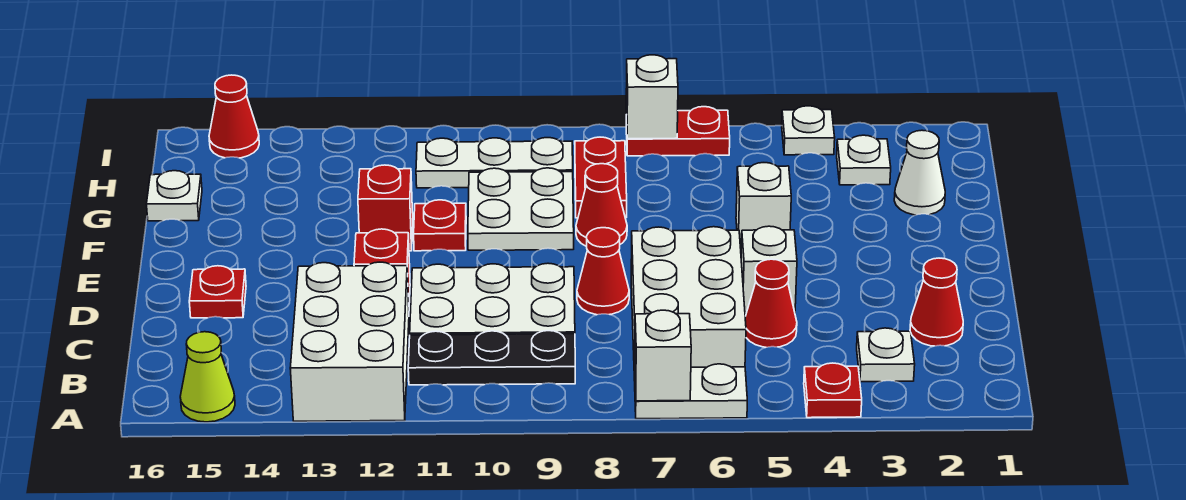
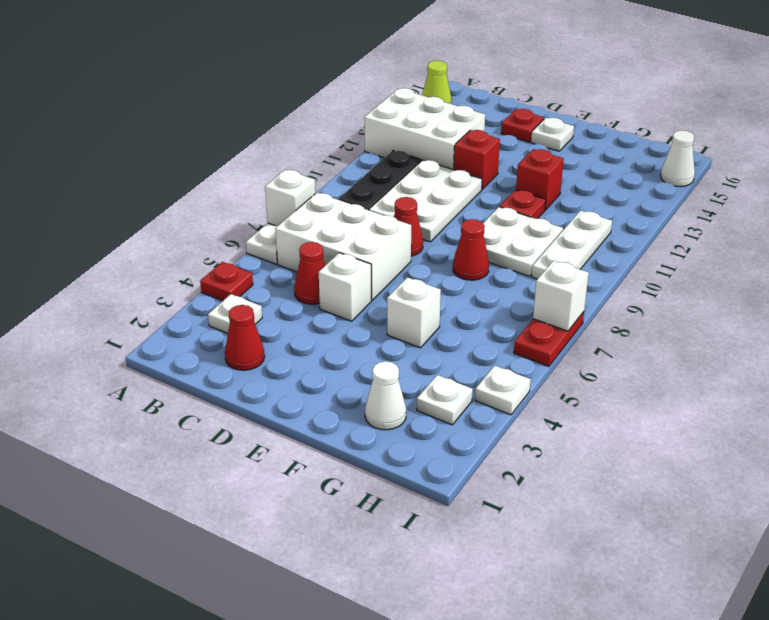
red 1x2 plate [575,137,627,218] -> none
white 1x1 plate [146,171,202,221] -> white 1x1 plate moved to [531,118,574,151]
red 1x1 cone [209,75,259,158] -> white 1x1 cone [661,130,695,187]

